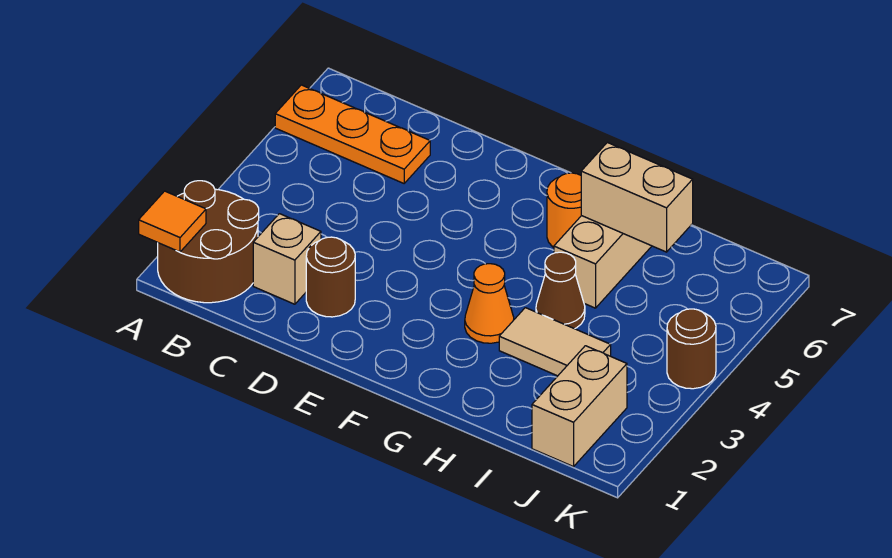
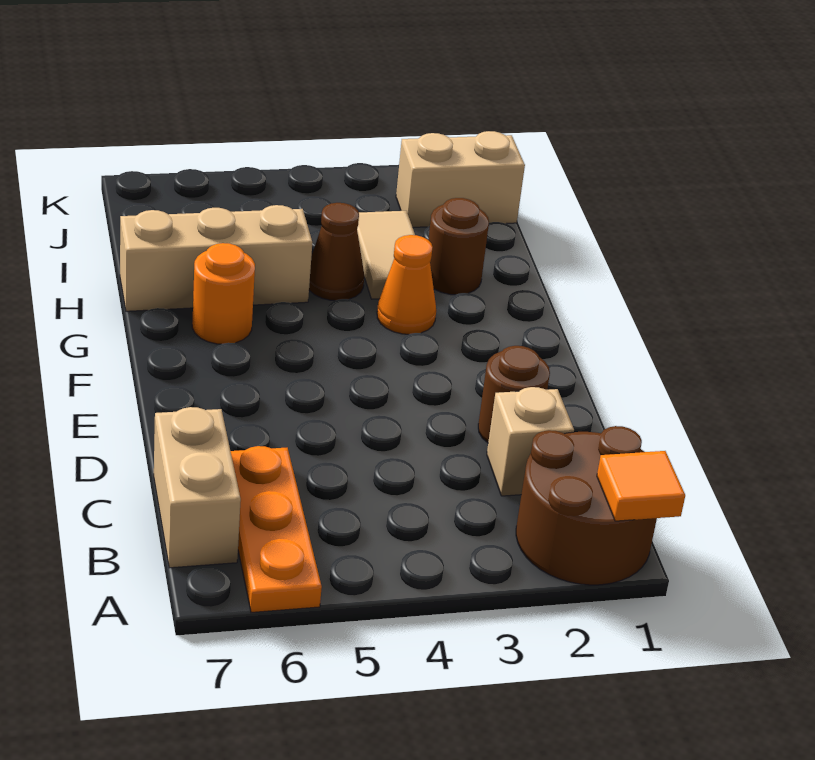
tan 1x2 brick [581,142,693,252] -> tan 1x2 brick moved to [154,407,241,568]
brown 1x1 round brick [667,309,716,389] -> brown 1x1 round brick moved to [428,198,489,295]

